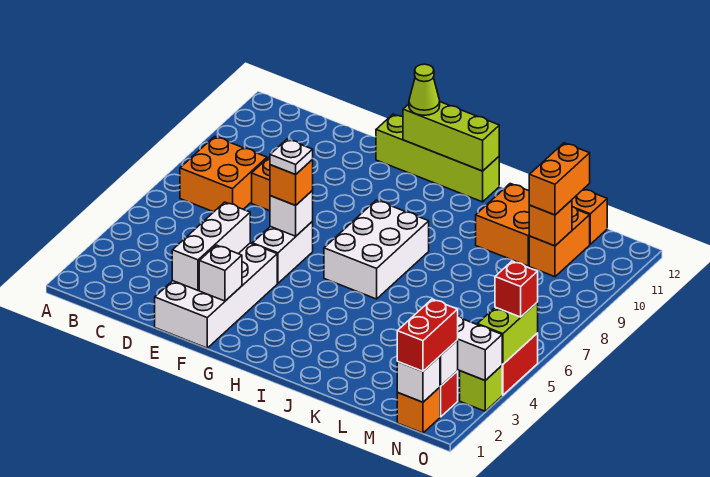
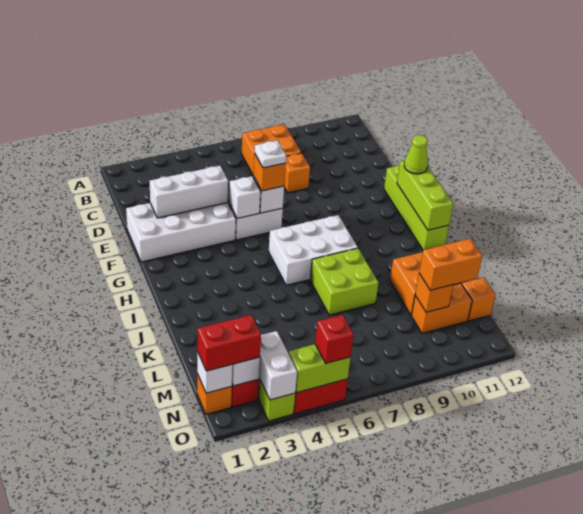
white 1x1 brick [199,245,242,301] -> white 1x1 brick moved to [229,176,261,219]
none -> lime 2x2 brick [310,248,379,315]

